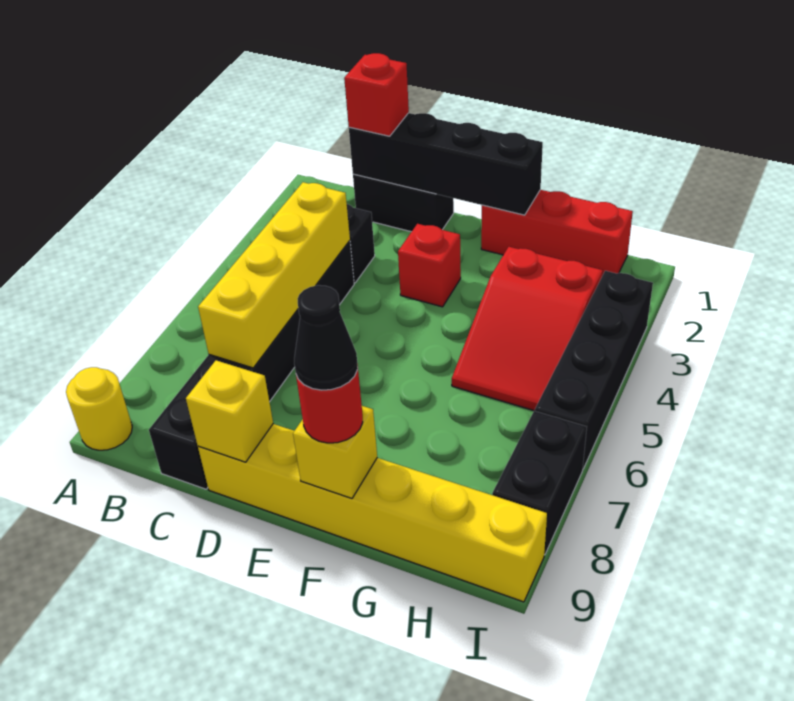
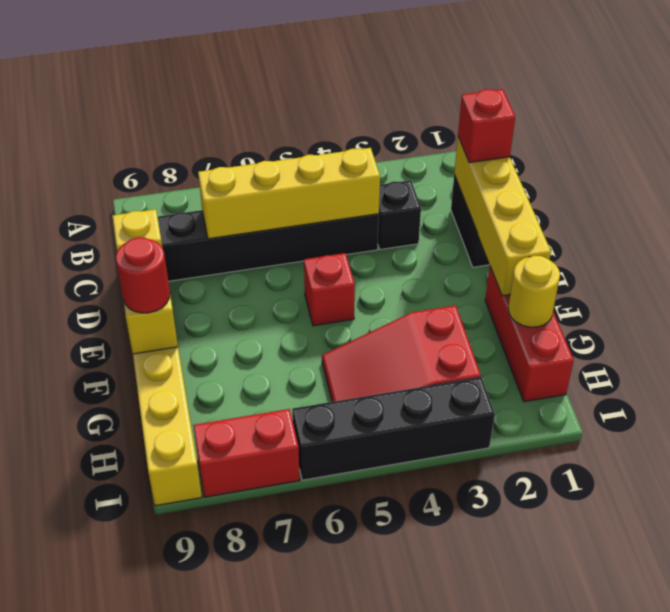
yellow 1x1 round brick [66,367,132,450] -> yellow 1x1 round brick moved to [508,256,560,327]
black 1x4 brick [349,113,543,215] -> yellow 1x4 brick [454,137,551,296]
red 1x1 brick [398,224,461,307] -> red 1x1 brick moved to [304,253,355,326]
black 1x1 cone [294,285,358,390] -> none
black 1x2 brick [492,411,587,555] -> red 1x2 brick [193,409,300,497]

